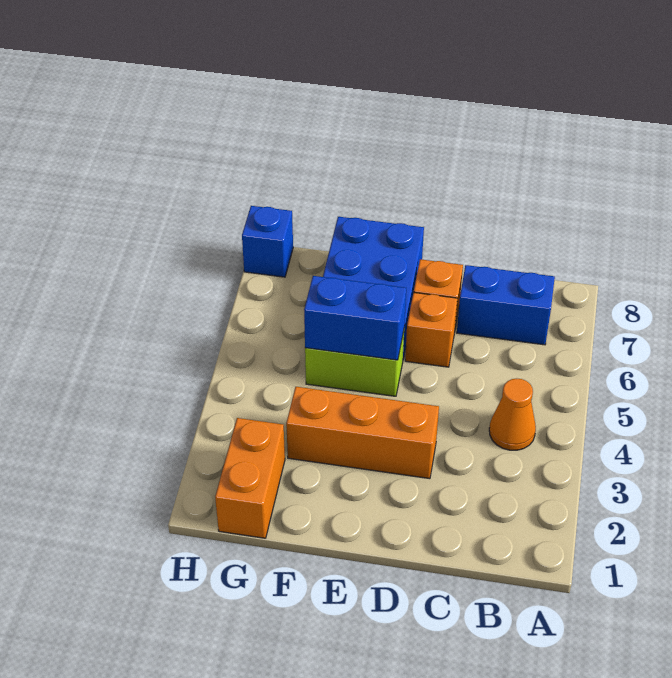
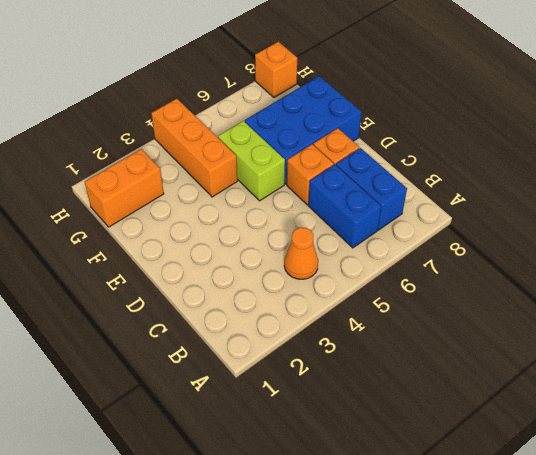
orange 1x3 brick [286,387,439,479] -> orange 1x3 brick moved to [151,99,237,197]
blue 1x2 brick [304,276,406,360] -> blue 1x2 brick moved to [308,165,381,248]
blue 1x1 brick [242,206,293,277] -> orange 1x1 brick [255,42,297,97]

